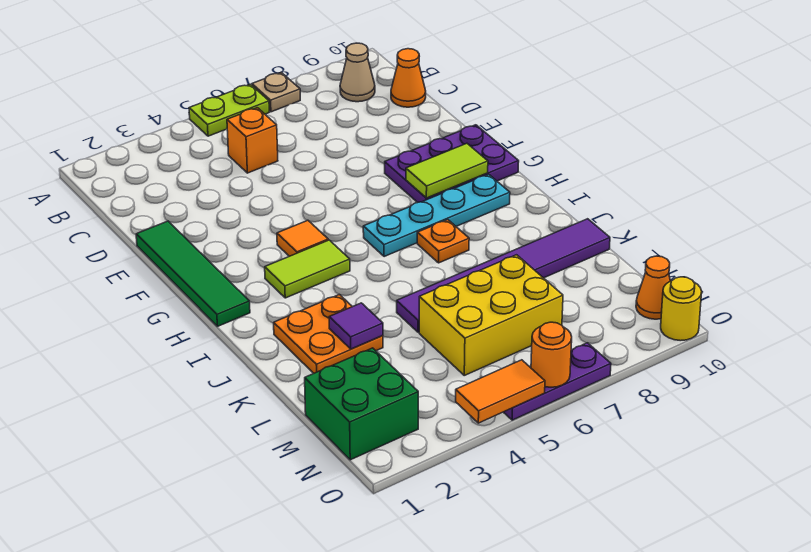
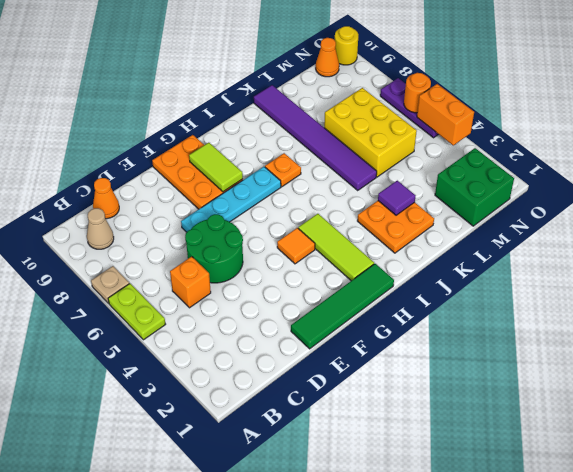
none -> green 2x2 round brick [185,214,243,283]
purple 2x3 plate [385,125,519,203] -> orange 2x3 plate [152,135,243,209]
lime 1x2 tile [265,240,350,298] -> lime 1x3 tile [298,214,374,281]
cyan 1x4 plate [363,174,510,257] -> cyan 1x4 plate turned to [181,167,281,232]
orange 1x2 tile [456,360,545,423] -> orange 1x2 brick [417,84,474,145]

